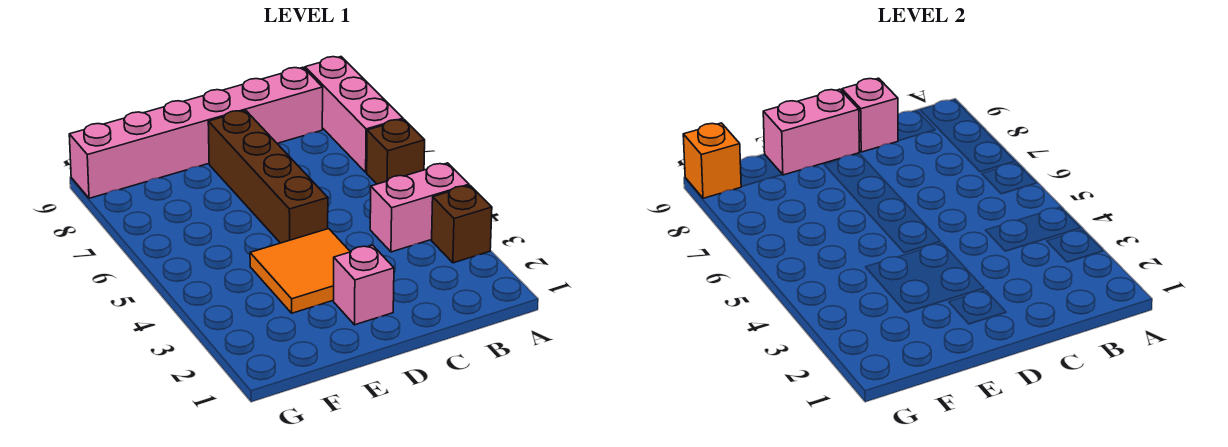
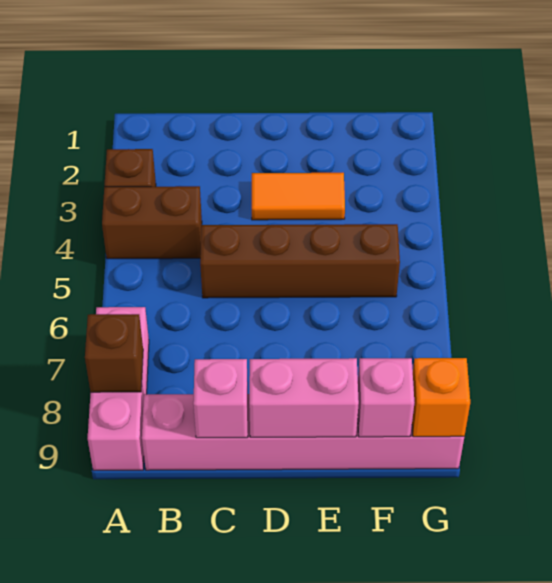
pink 1x2 brick [370,163,469,252] -> brown 1x2 brick [102,186,202,259]
brown 1x1 brick [367,119,425,184] -> brown 1x1 brick moved to [85,314,143,392]
pink 1x1 brick [334,245,394,325] -> pink 1x1 brick moved to [358,358,414,437]
orange 2x2 tile [250,229,350,313] -> orange 1x2 tile [252,173,345,220]
brown 1x4 brick [208,110,328,243] -> brown 1x4 brick turned to [200,224,400,298]

